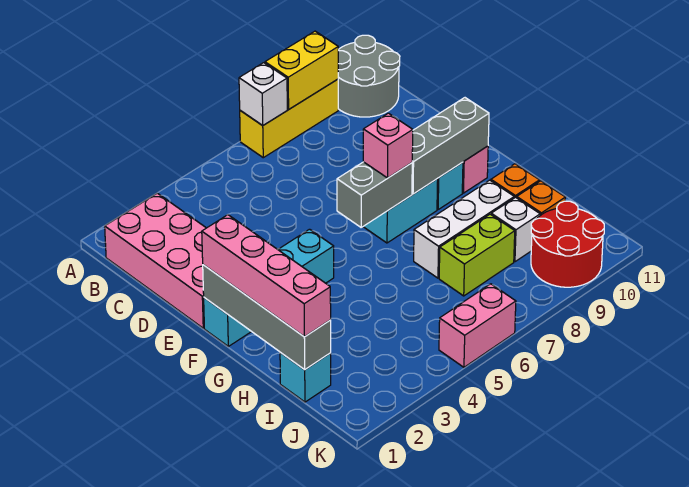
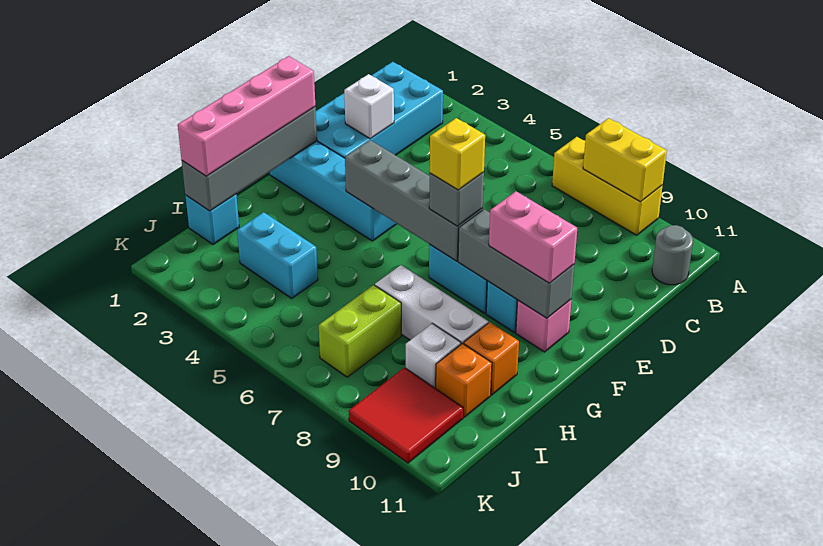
white 1x1 brick [239,63,287,125] -> white 1x1 brick moved to [344,74,394,139]
grey 2x2 round brick [338,35,400,117] -> grey 1x1 round brick [652,225,693,285]
pink 2x4 brick [105,193,206,328] -> cyan 2x4 brick [316,62,443,158]
grey 1x2 brick [337,162,412,227] -> grey 1x4 brick [345,140,483,261]
pink 1x1 brick [363,113,413,178] -> grey 1x1 brick [429,172,484,226]
none -> yellow 1x1 brick [430,118,485,190]
none -> cyan 1x2 brick [237,212,318,298]
lime 1x2 brick [439,214,515,296] -> lime 1x2 brick turned to [319,285,401,377]
red 2x2 round brick [531,201,604,287] -> red 2x2 tile [349,368,463,463]
pink 1x2 brick [439,284,516,367] -> pink 1x2 brick moved to [489,191,577,283]

